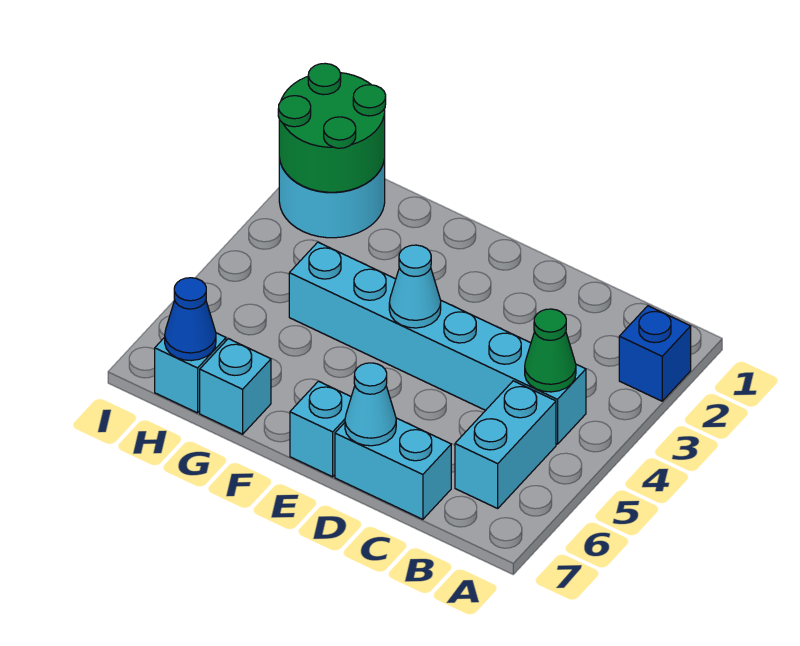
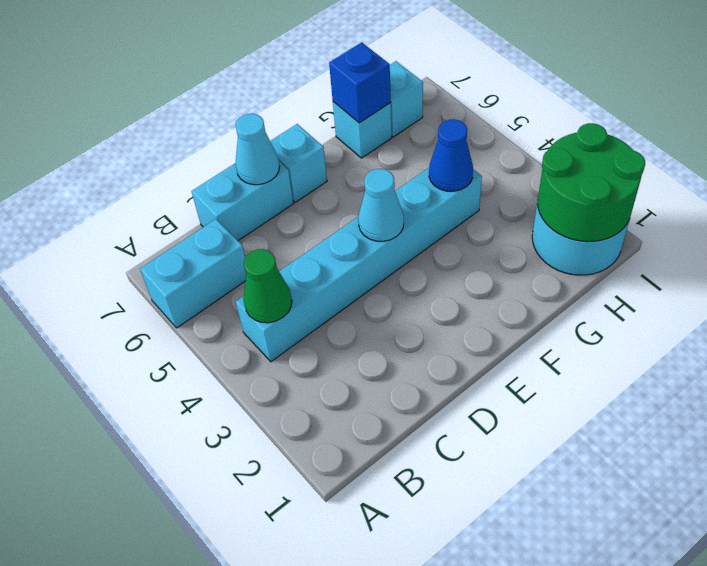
blue 1x1 brick [619,306,691,401] -> blue 1x1 brick moved to [329,42,391,123]
cyan 1x2 brick [455,381,556,508] -> cyan 1x2 brick turned to [140,219,246,328]
blue 1x1 cone [165,278,216,361] -> blue 1x1 cone moved to [429,119,473,191]

